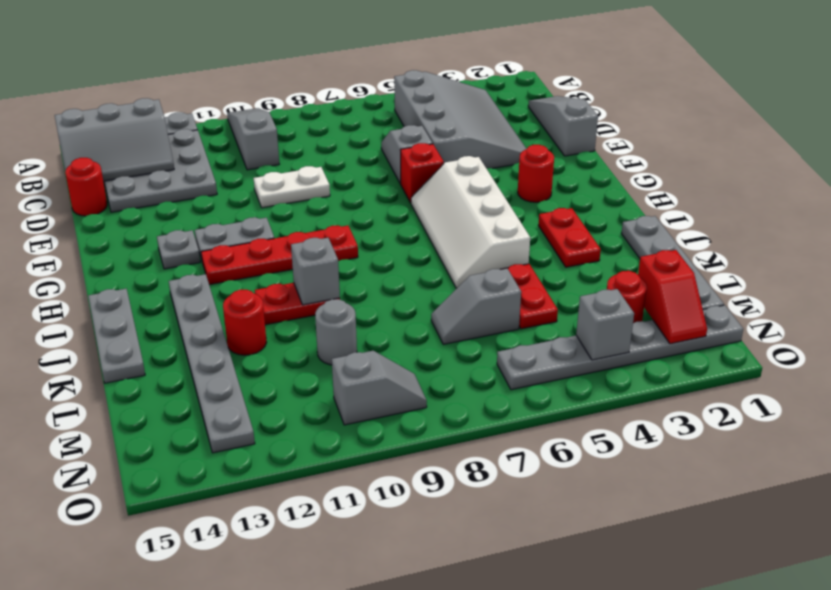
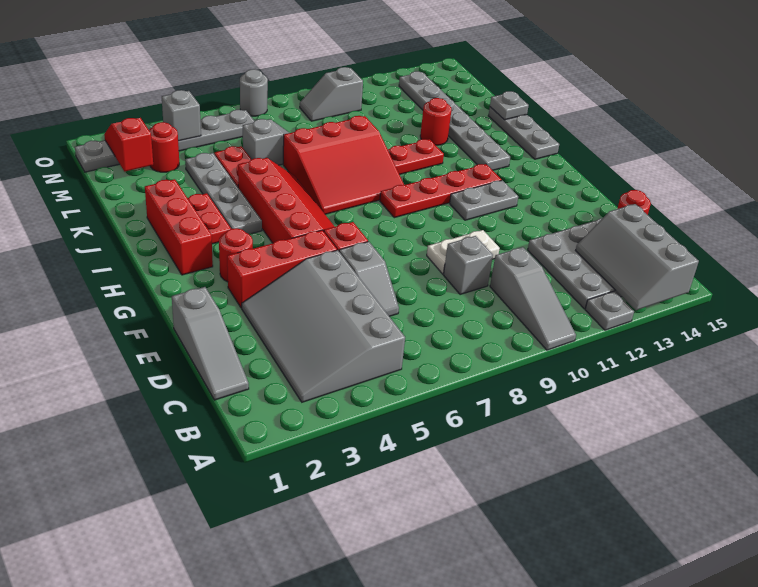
grey 2x3 slope [55,98,174,181] -> grey 2x3 slope turned to [576,204,699,310]
none -> red 1x3 brick [227,230,337,308]
white 2x4 slope [411,156,530,288] -> red 2x4 slope [238,158,335,243]
grey 1x1 plate [157,230,200,269] -> grey 1x1 plate moved to [490,91,529,120]
none -> red 1x3 brick [145,179,213,275]
none -> red 3x3 slope [283,116,404,214]
grey 1x4 plate [621,216,724,309] -> grey 1x4 plate moved to [185,153,262,234]
grey 1x1 brick [291,238,340,305] -> grey 1x1 brick moved to [444,236,493,295]
grey 1x1 round brick [315,299,357,365] -> grey 1x1 round brick moved to [240,69,268,116]

